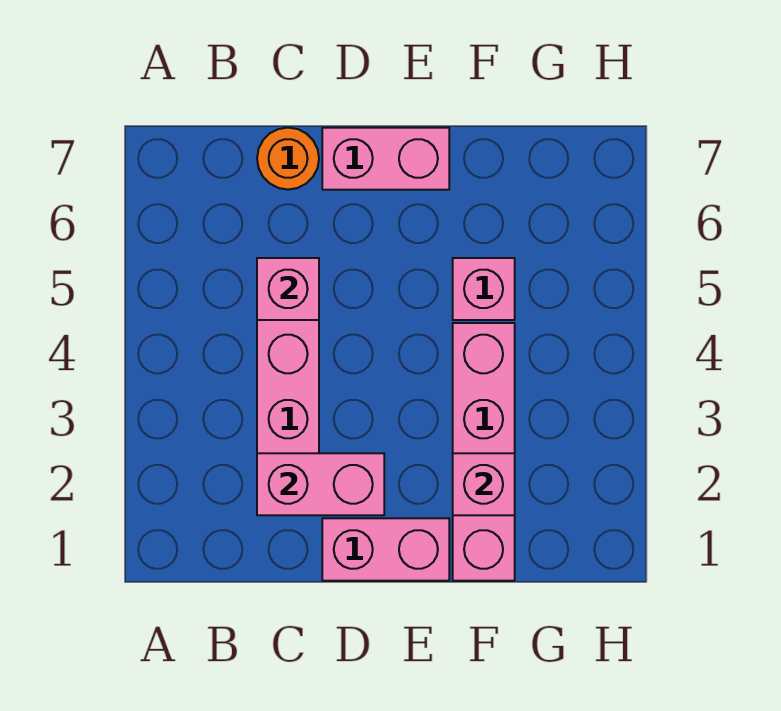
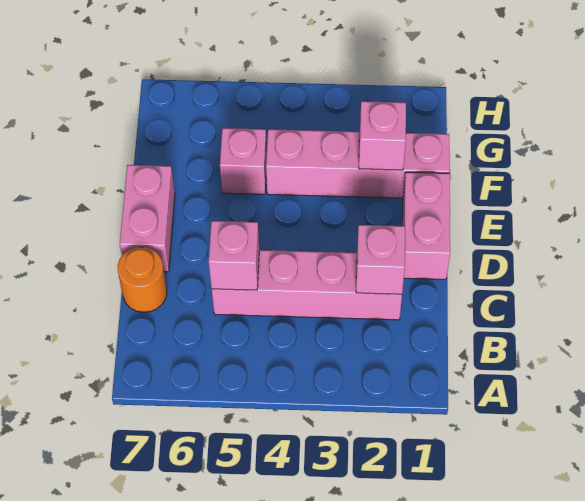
pink 1x2 brick [257,453,384,515] -> pink 1x1 brick [356,225,405,294]

